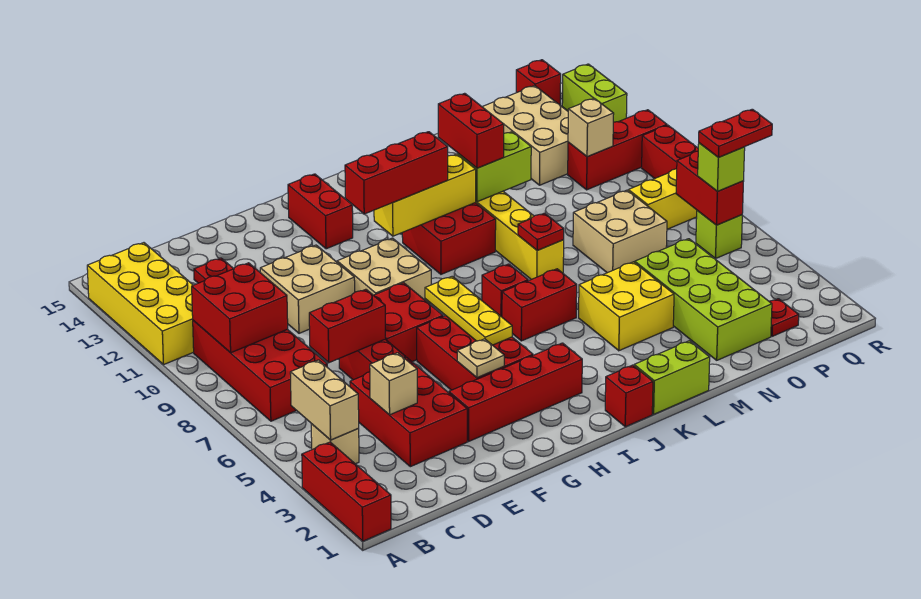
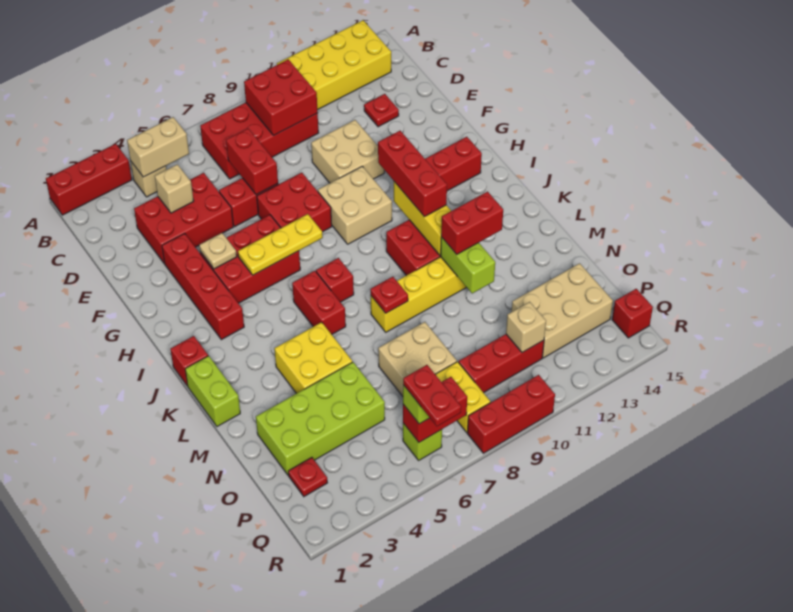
red 1x3 brick [568,110,667,190] -> red 1x3 brick turned to [459,334,544,393]
lime 1x2 brick [562,64,627,122] -> none

